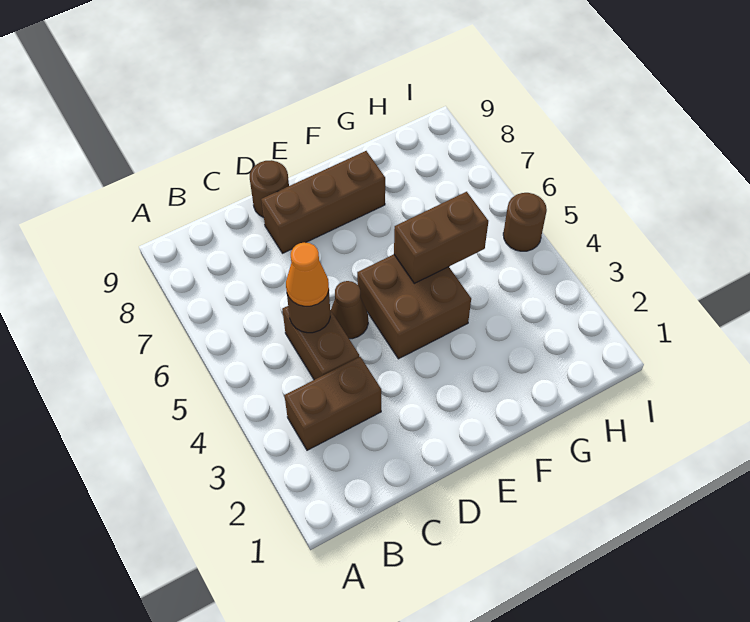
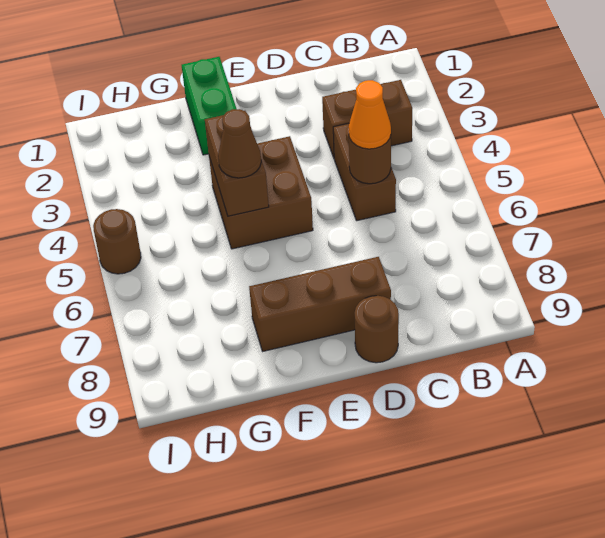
brown 1x1 cone [331,281,368,339] -> brown 1x1 cone moved to [218,109,261,178]
none -> green 1x2 brick [182,57,237,155]
brown 1x2 brick [394,192,488,283] -> brown 1x2 brick turned to [205,115,269,216]

